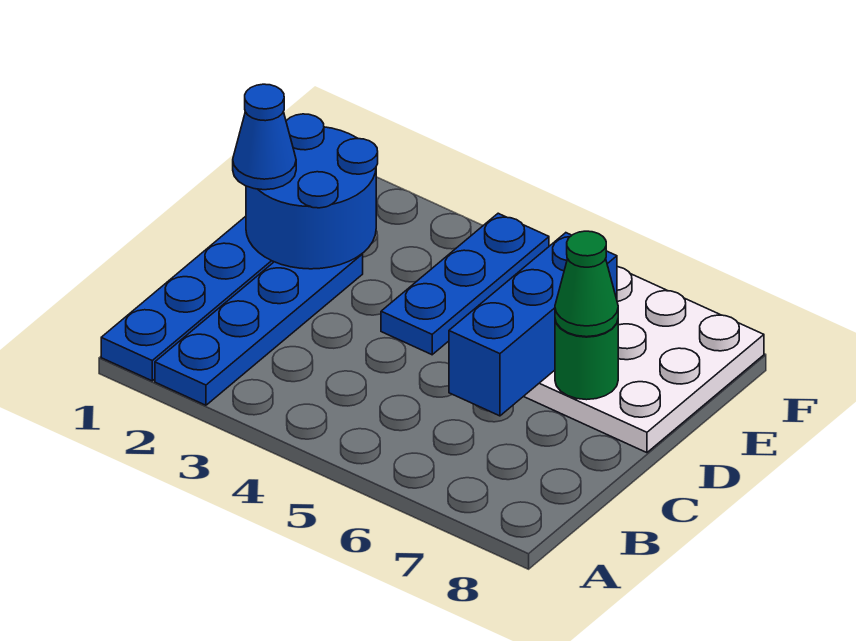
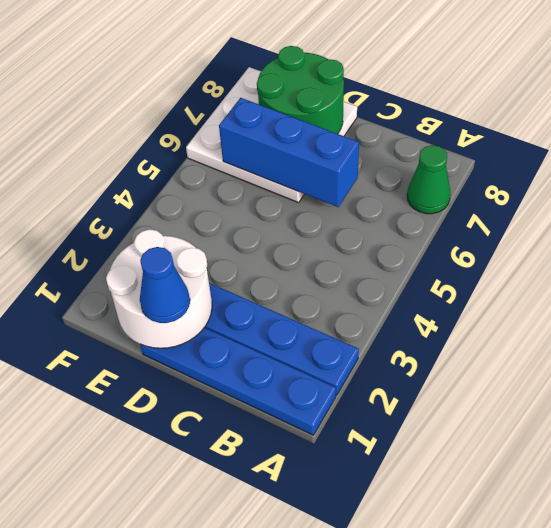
blue 2x2 round brick [246,114,378,269] -> white 2x2 round brick [106,229,212,348]
blue 1x3 plate [381,213,549,355] -> none
green 1x1 round brick [555,320,618,400] -> green 2x2 round brick [257,46,344,134]
green 1x1 cone [555,231,618,337] -> green 1x1 cone moved to [407,145,450,214]

